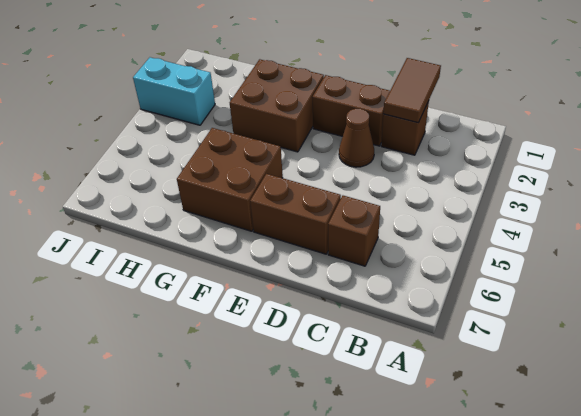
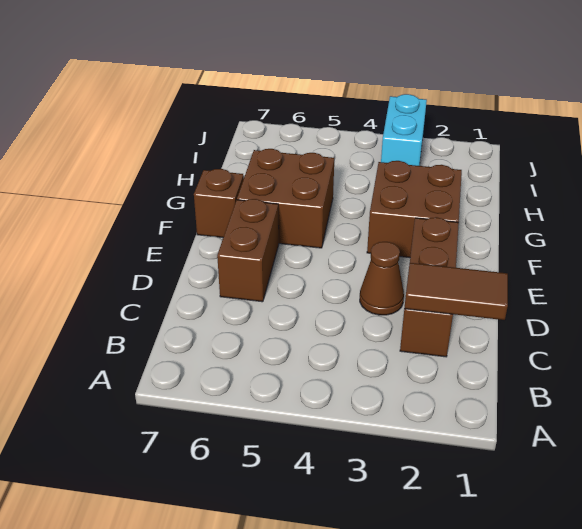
brown 1x1 brick [328,196,380,266] -> brown 1x1 brick moved to [194,169,244,238]

